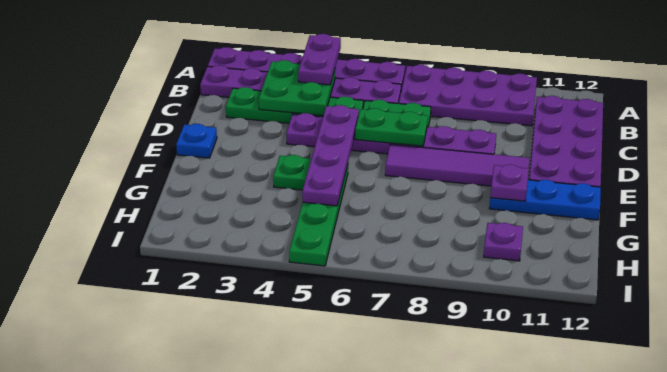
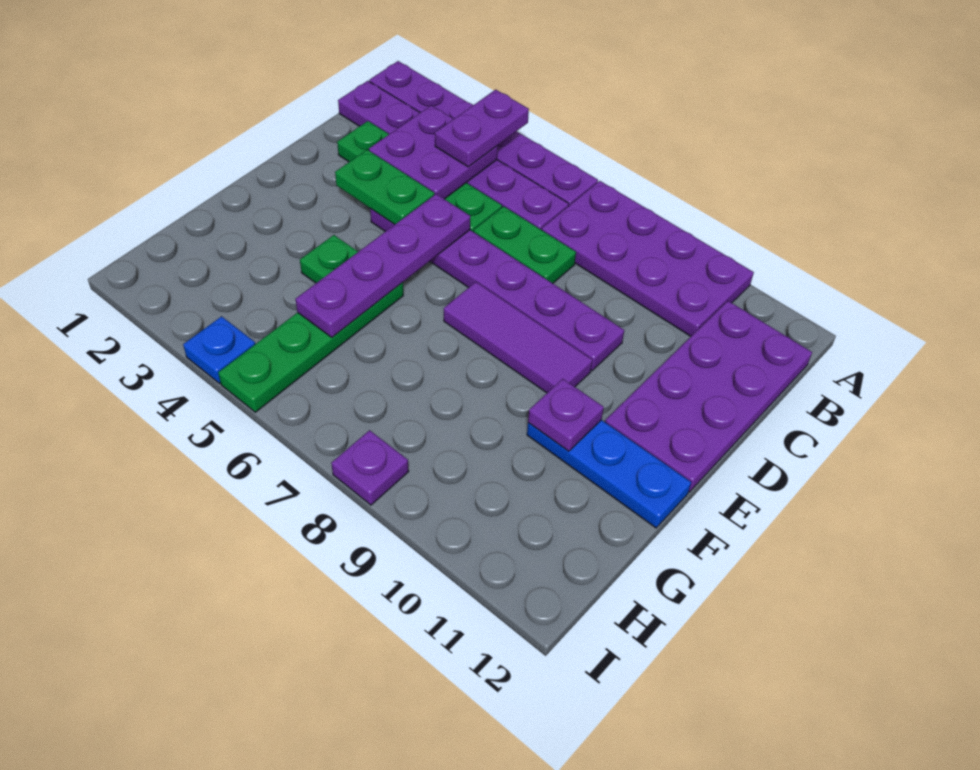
green 2x2 plate [259,60,335,116] -> purple 2x2 plate [369,105,498,199]
green 1x2 plate [355,108,428,146] -> green 1x2 plate moved to [335,150,434,225]
blue 1x1 plate [176,124,217,158] -> blue 1x1 plate moved to [183,316,255,384]
purple 1x4 tile [385,144,529,186] -> purple 1x3 tile [444,282,592,393]
purple 1x1 plate [484,223,523,261] -> purple 1x1 plate moved to [331,430,409,505]

